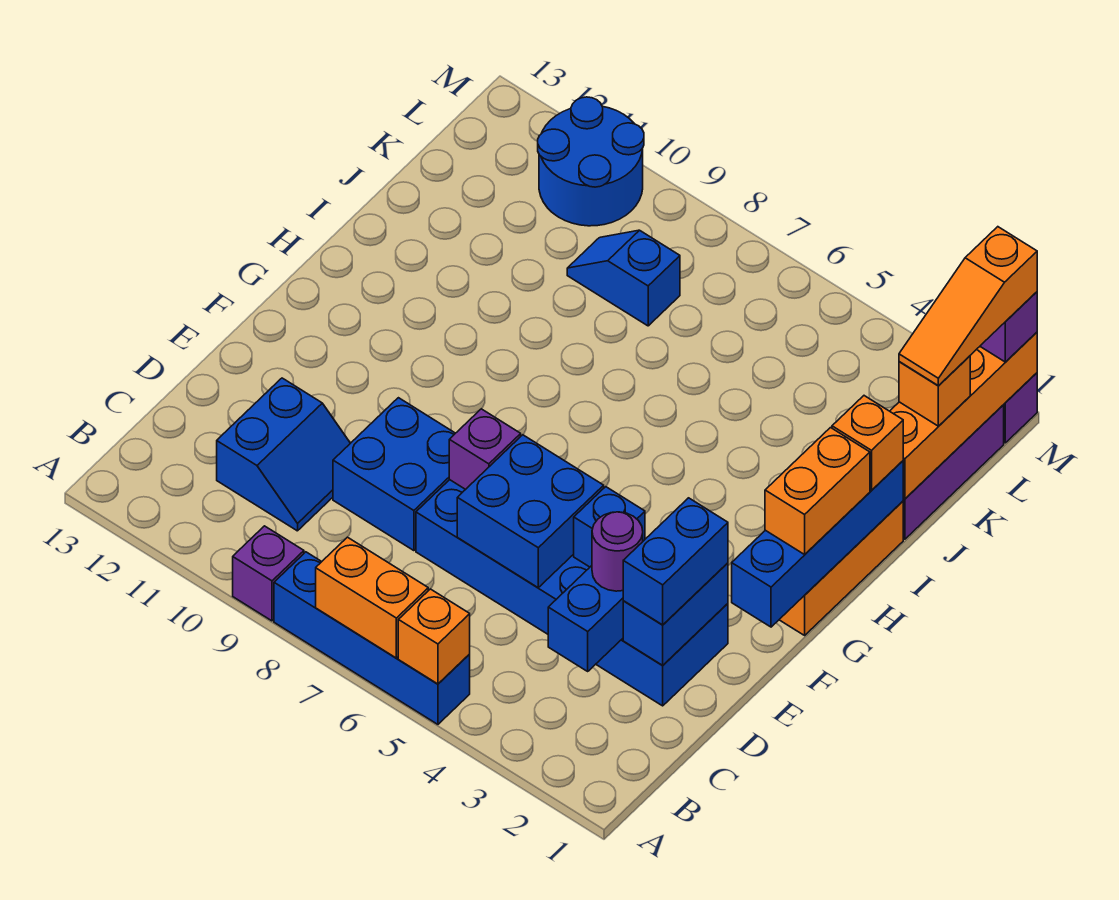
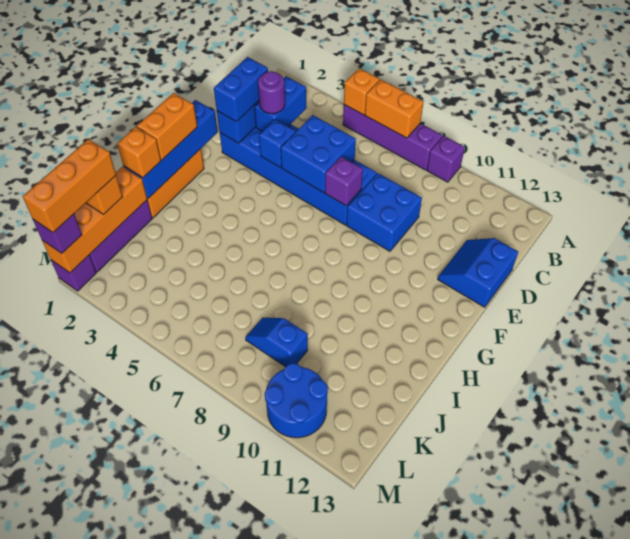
blue 1x4 brick [274,552,470,724] -> purple 1x4 brick [343,105,442,170]
blue 2x2 slope [217,378,350,531] -> blue 2x2 slope moved to [438,238,518,307]
orange 1x3 slope [899,227,1037,386] -> orange 1x3 brick [23,139,116,233]
blue 1x2 slope [567,230,680,326] -> blue 1x2 slope turned to [245,318,308,367]

